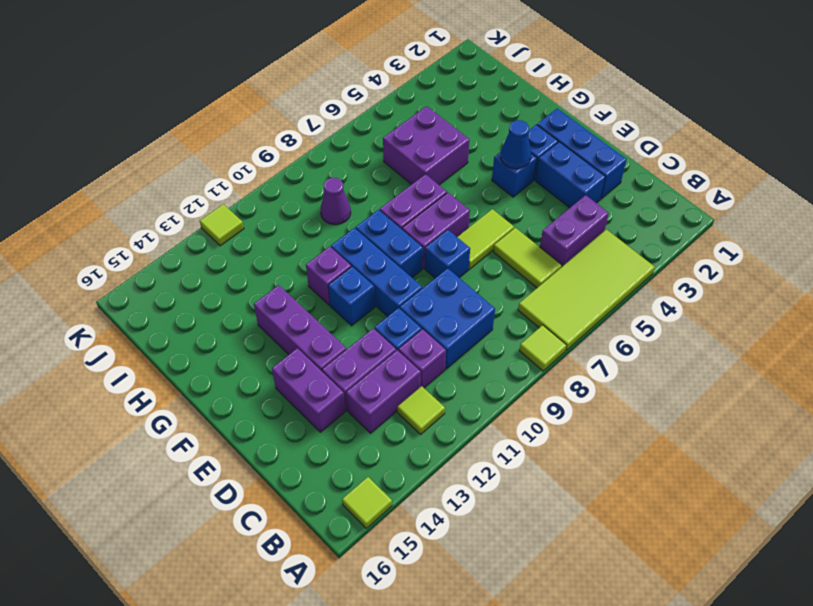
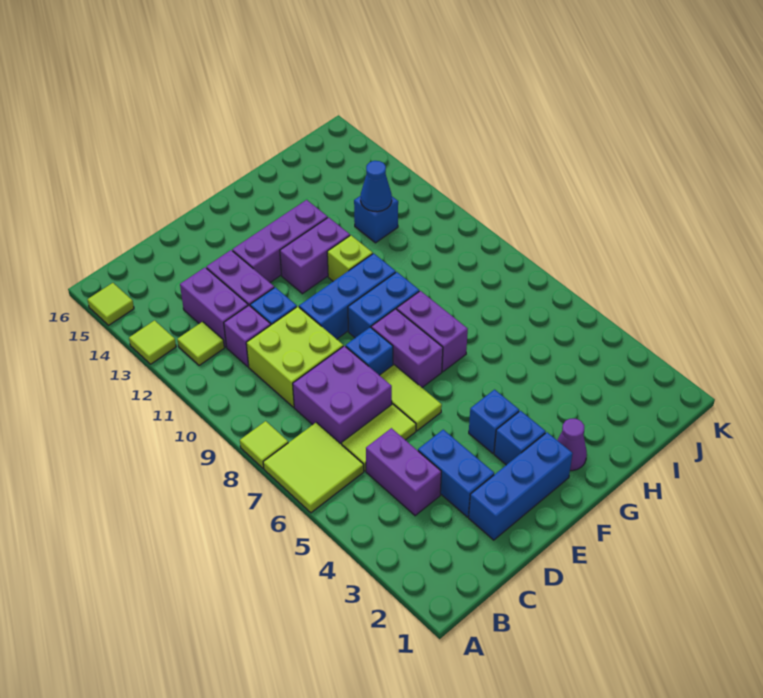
lime 2x4 tile [518,229,655,350] -> lime 2x2 tile [263,423,364,513]
blue 2x2 brick [400,268,495,369] -> lime 2x2 brick [246,307,343,407]
blue 1x2 brick [536,142,606,208] -> blue 1x2 brick turned to [418,430,494,517]
purple 1x2 brick [272,348,345,432] -> purple 1x2 brick moved to [280,217,350,294]
blue 1x1 cone [501,120,531,169] -> blue 1x1 cone moved to [361,161,392,212]
blue 1x1 brick [328,267,375,326] -> blue 1x1 brick moved to [354,196,398,243]
purple 1x1 brick [306,247,351,305] -> lime 1x1 brick [327,235,373,281]
purple 2x2 brick [383,106,469,185] -> purple 2x2 brick moved to [293,346,392,445]
purple 1x1 cone [321,178,351,225] -> purple 1x1 cone moved to [557,419,587,471]
lime 1x1 tile [200,204,244,246] -> lime 1x1 tile moved to [129,320,176,364]

